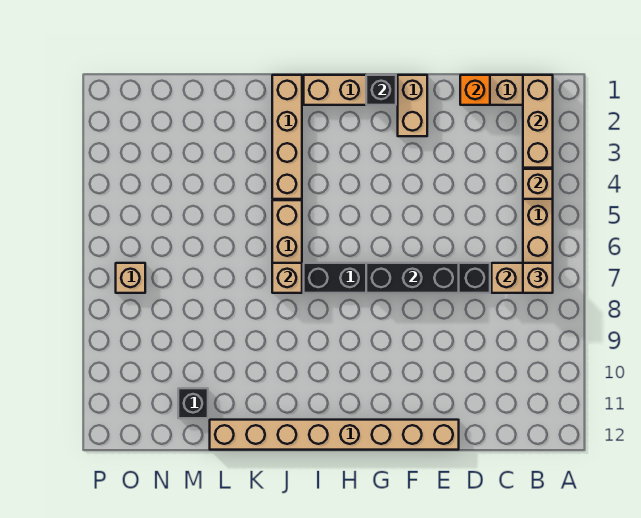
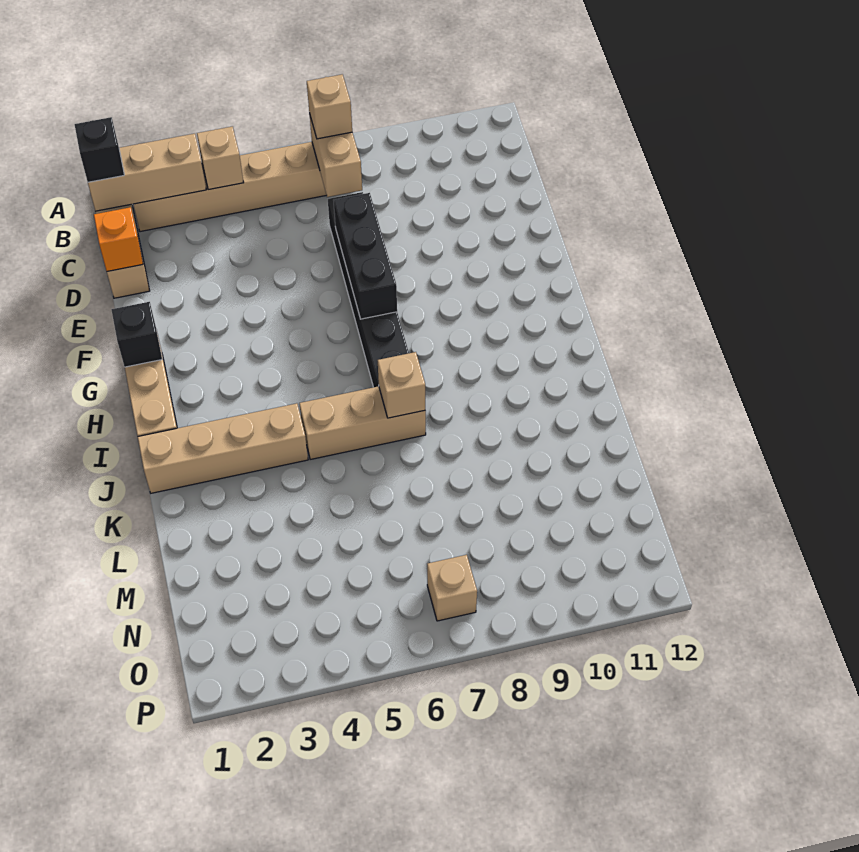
tan 1x8 brick [210,420,459,450] -> none
tan 1x2 brick [398,75,427,136] -> none
black 1x1 brick [178,388,208,418] -> black 1x1 brick moved to [75,117,124,182]

